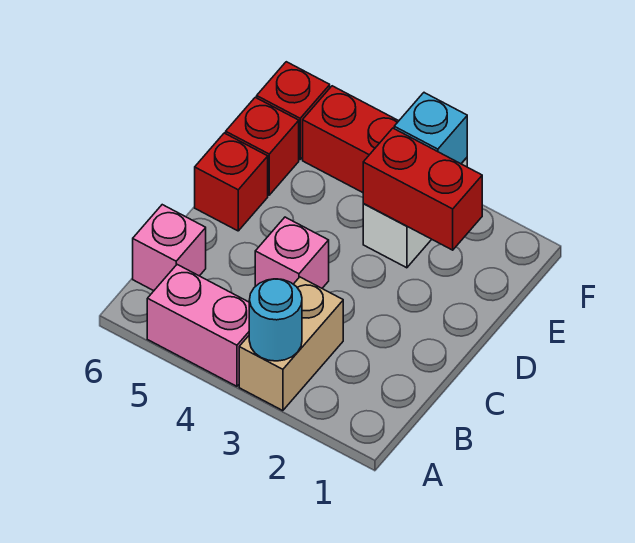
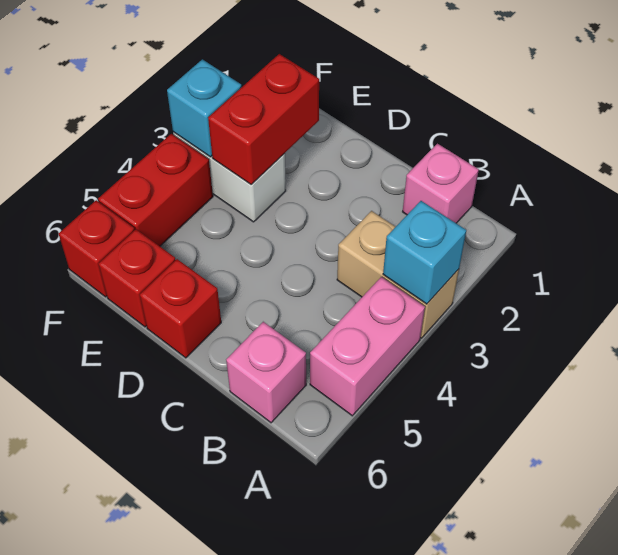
cyan 1x1 round brick [249,279,302,361] -> cyan 1x1 brick [383,201,466,304]
pink 1x1 brick [255,217,329,288] -> pink 1x1 brick moved to [403,144,479,223]

